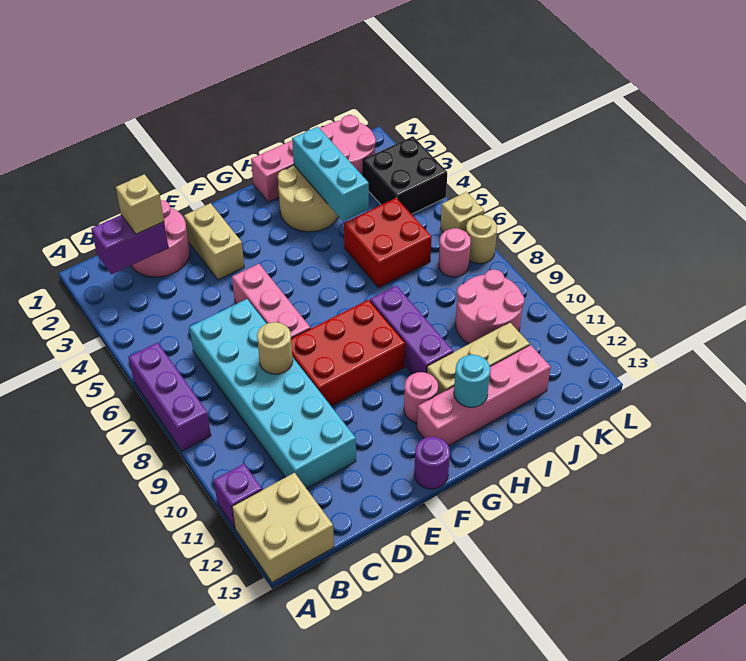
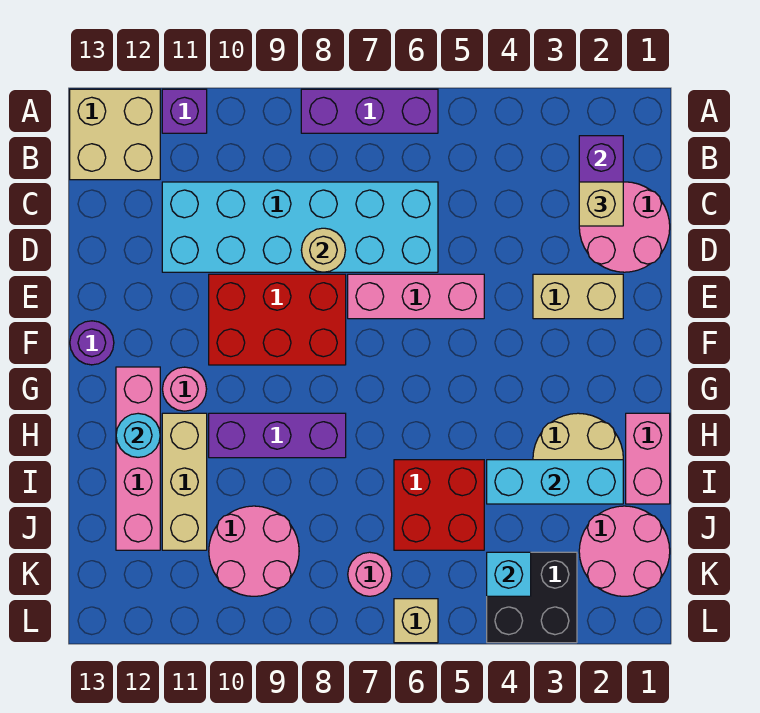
red 2x3 brick [291,300,405,406] -> red 2x3 brick turned to [209,274,346,365]
none -> cyan 1x1 brick [487,552,531,596]
tan 1x1 round brick [466,215,497,264] -> none

